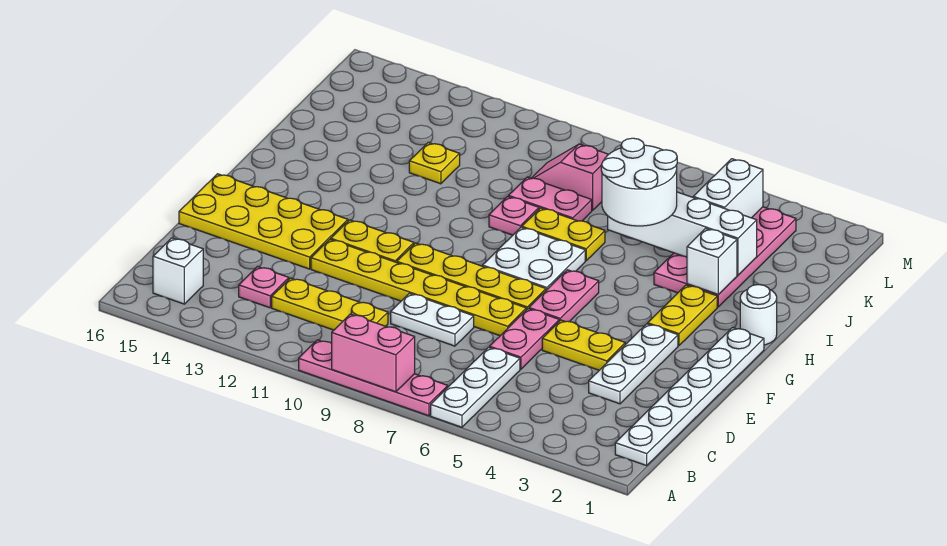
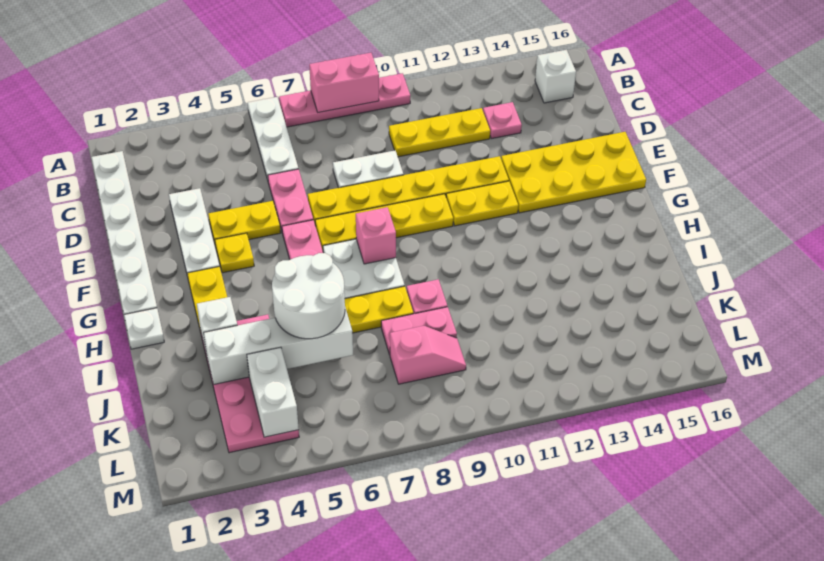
none -> pink 1x1 brick [356,207,396,264]
white 1x1 round brick [740,285,777,345] -> white 1x1 plate [124,308,164,349]
yellow 1x1 plate [409,142,460,184] -> yellow 1x1 plate moved to [215,233,254,273]

